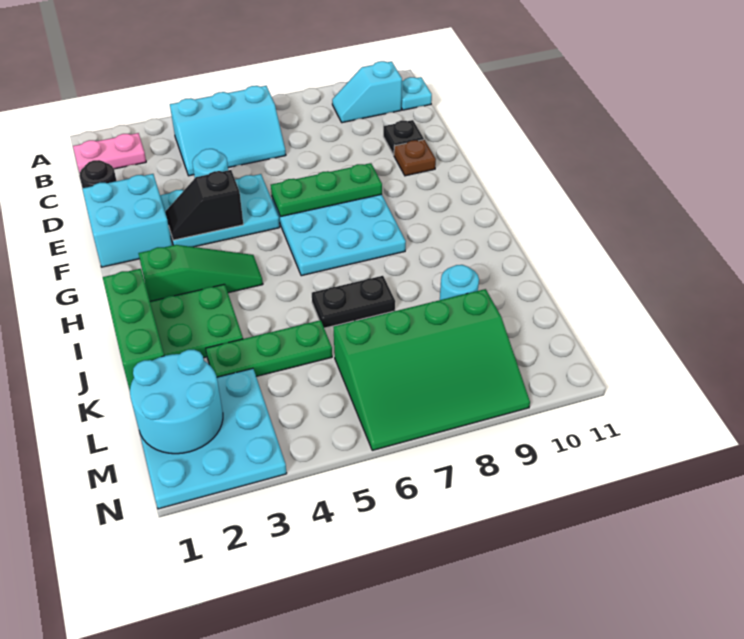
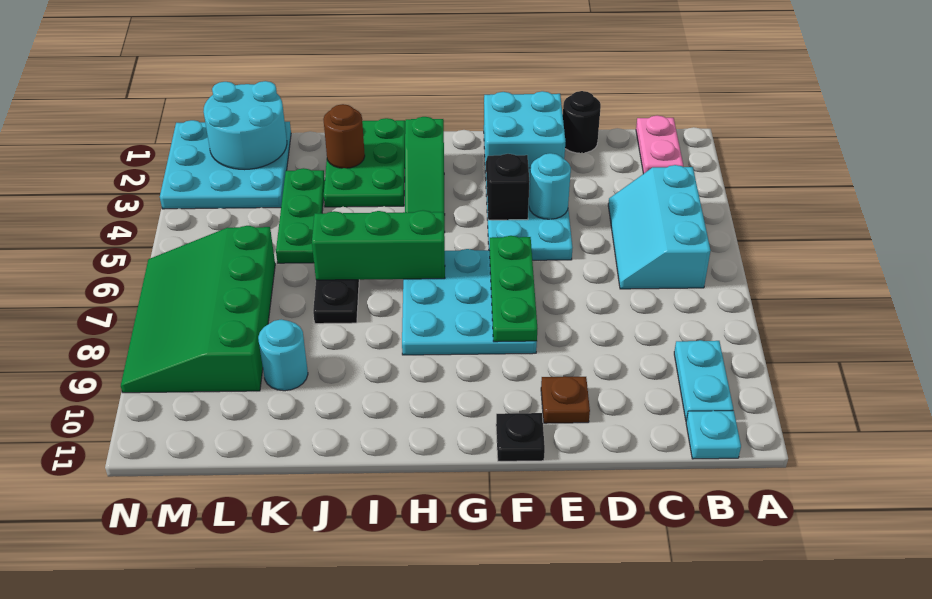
cyan 1x2 slope [332,61,402,123] -> cyan 1x2 plate [674,340,733,421]
black 1x1 plate [383,120,424,155] -> black 1x1 plate moved to [496,413,545,461]
green 1x3 brick [103,269,164,390] -> green 1x3 brick moved to [312,210,445,280]
none -> brown 1x1 round brick [323,104,365,168]

